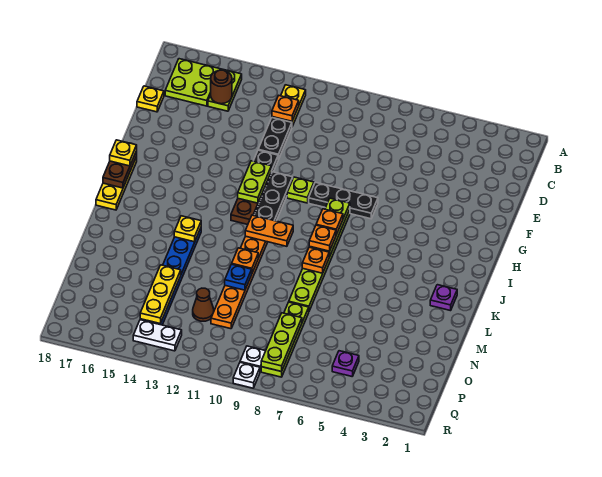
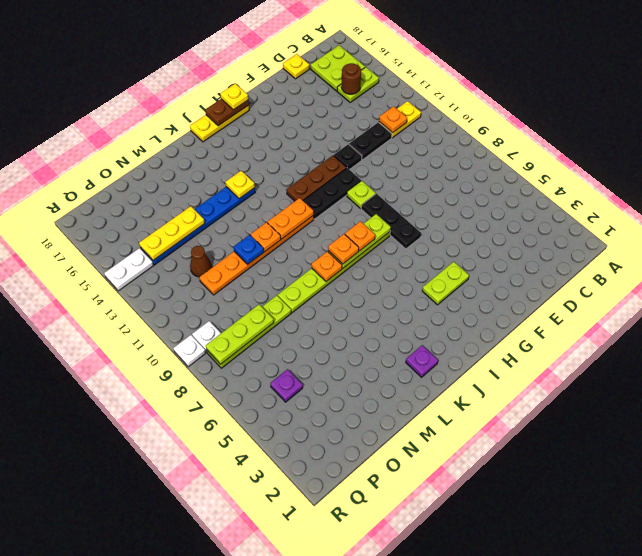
lime 1x2 plate [238,161,271,203] -> lime 1x2 plate moved to [422,262,469,305]
orange 1x2 plate [245,215,293,246] -> orange 1x2 plate turned to [267,198,314,239]
white 1x2 plate [133,320,182,351] -> white 1x2 plate turned to [104,248,153,291]

